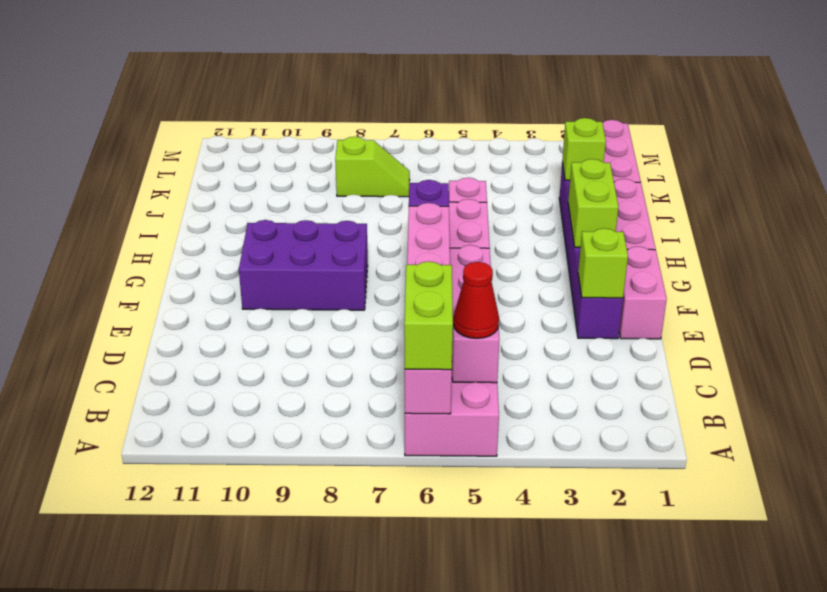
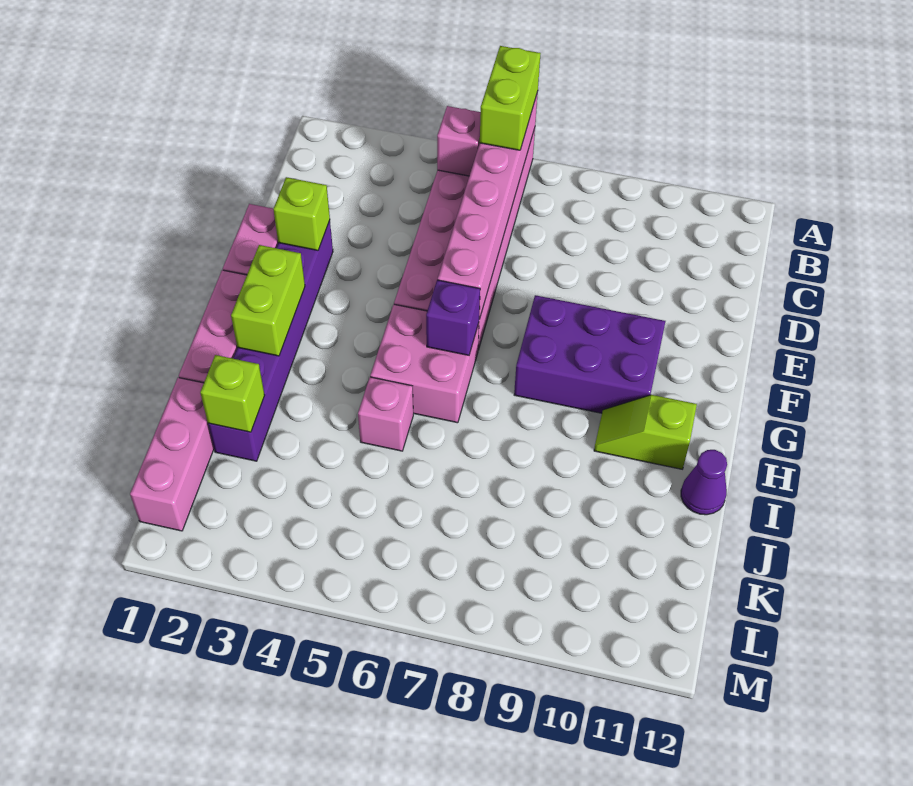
red 1x1 cone [453,262,499,338] -> none
none -> purple 1x1 cone [681,450,727,515]
lime 1x2 slope [335,137,410,197] -> lime 1x2 slope moved to [594,395,697,469]

